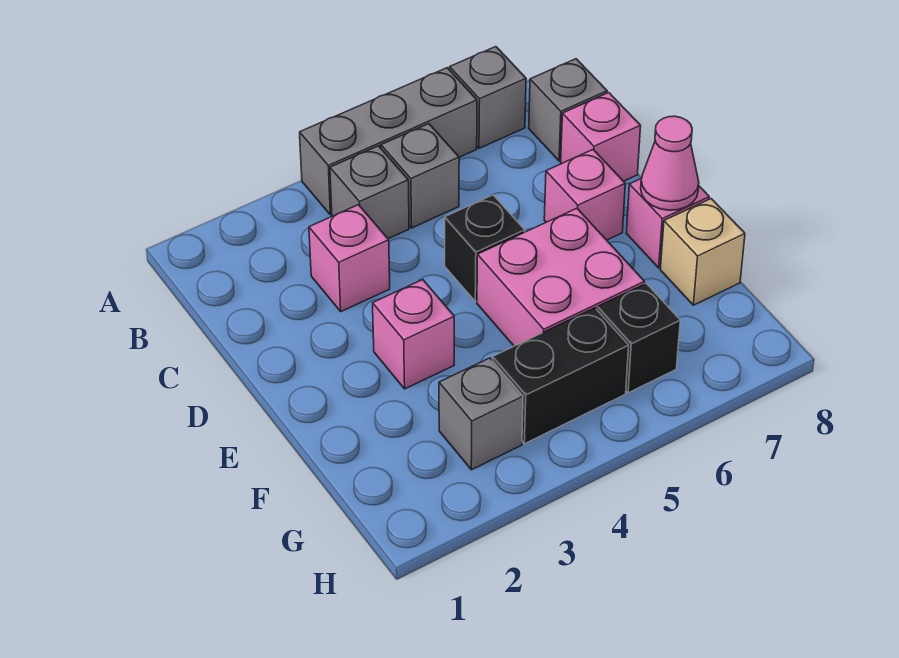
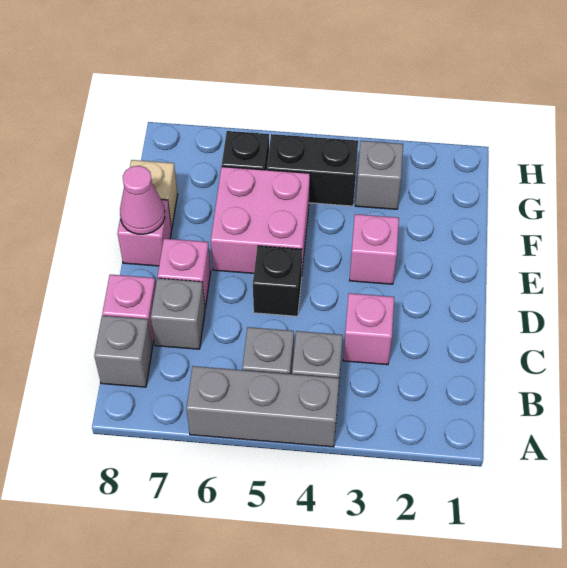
grey 1x1 brick [450,47,526,148] -> grey 1x1 brick moved to [151,278,205,349]

